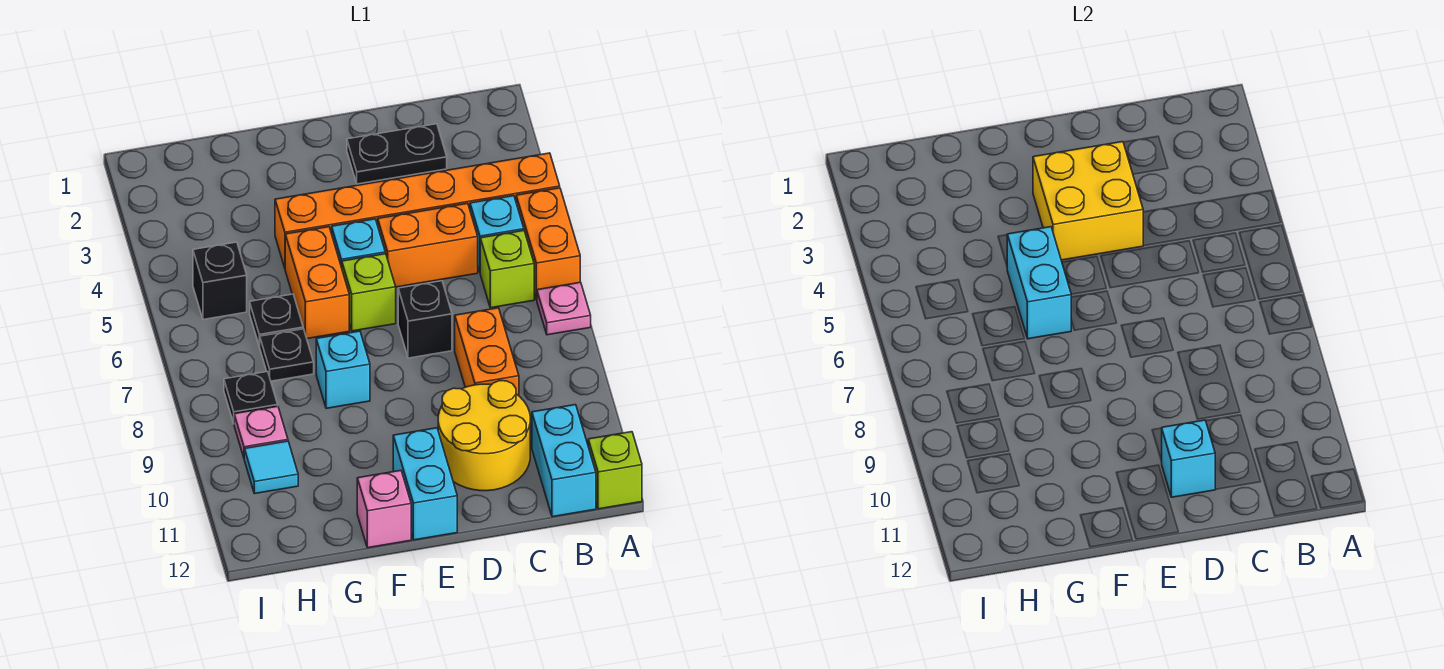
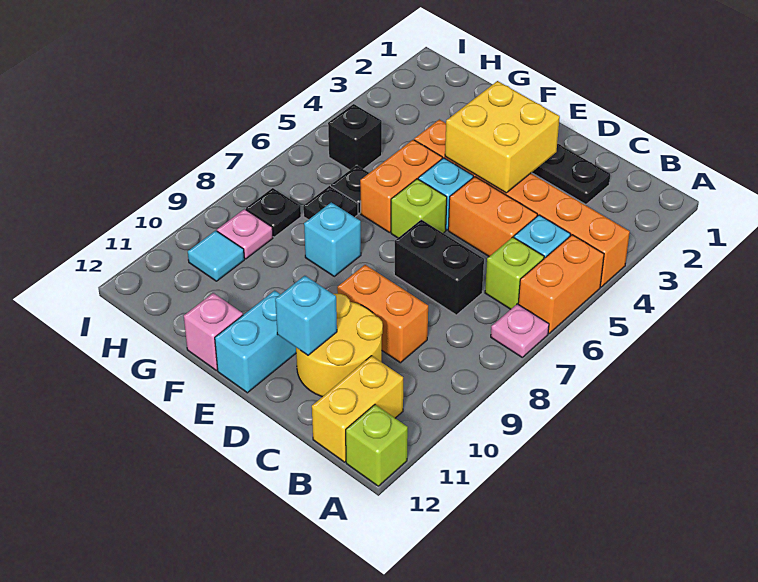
cyan 1x2 brick [532,405,596,517] -> yellow 1x2 brick [312,356,403,462]
orange 1x2 brick [455,308,519,396] -> orange 1x2 brick turned to [337,265,428,363]
black 1x1 brick [398,281,452,358] -> black 1x2 brick [394,220,484,315]
cyan 1x2 brick [1007,227,1071,339] -> none

